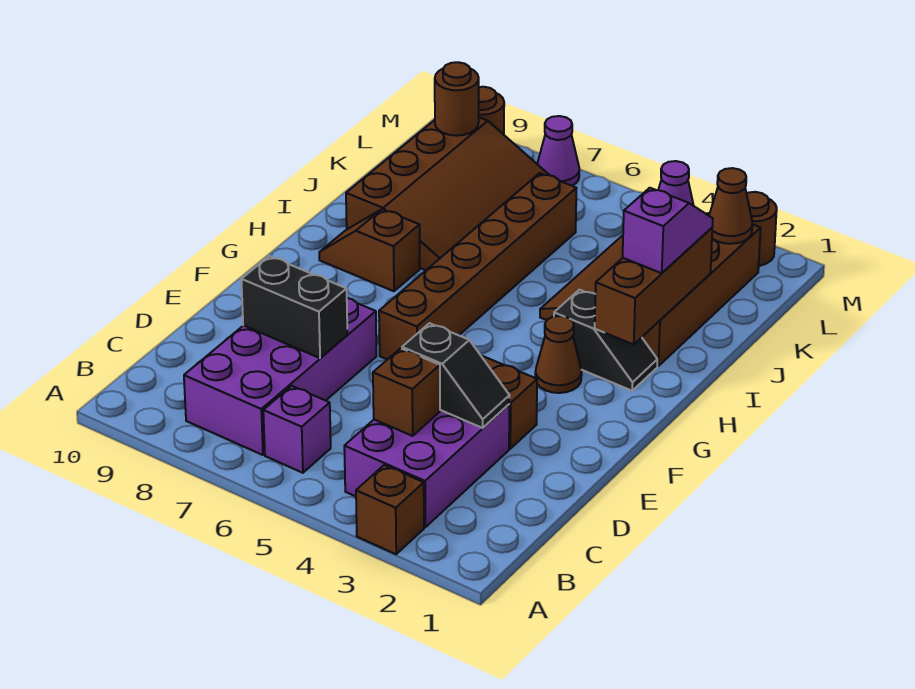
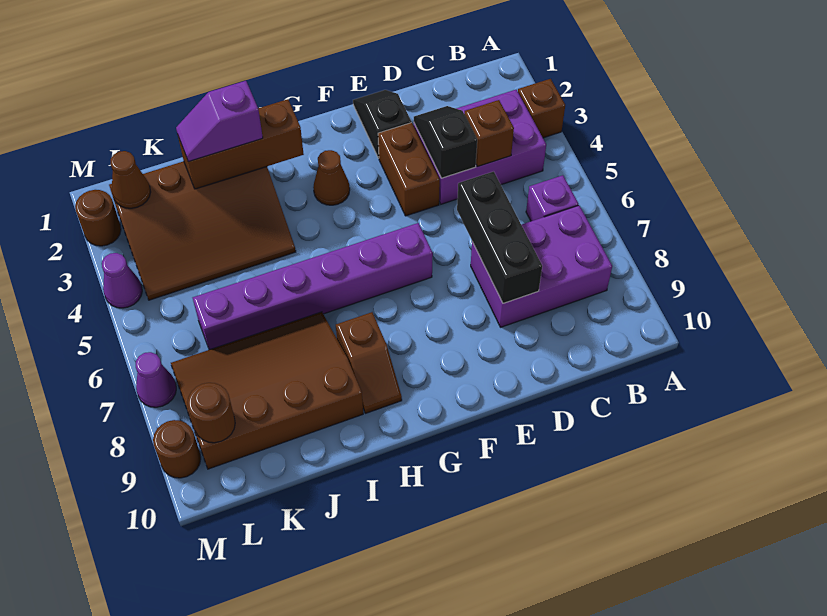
purple 2x4 brick [184,298,376,455] -> purple 2x3 brick [471,205,612,327]
black 1x2 brick [241,256,347,358] -> black 1x3 brick [457,172,542,303]
brown 1x6 brick [379,173,576,360] -> purple 1x6 brick [193,223,433,350]
black 1x2 slope [554,290,657,391] -> black 1x2 slope moved to [353,90,411,158]

